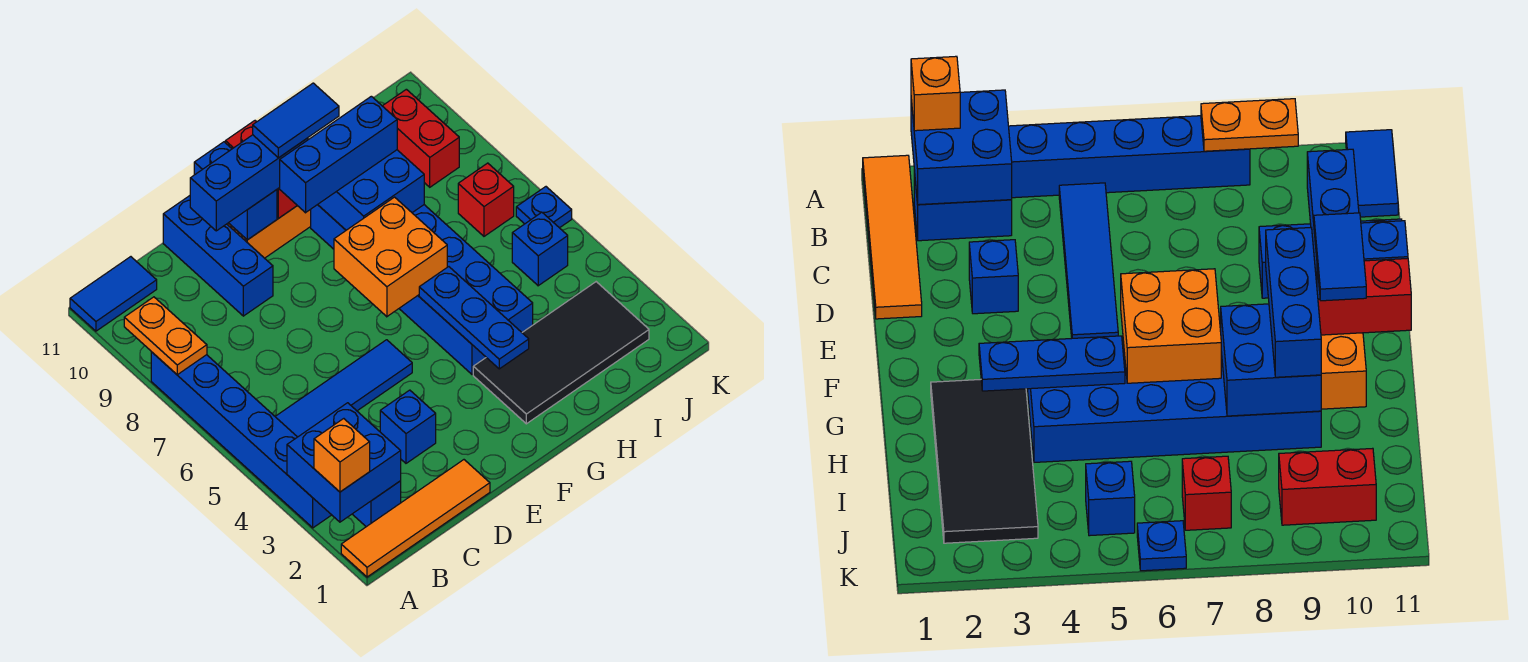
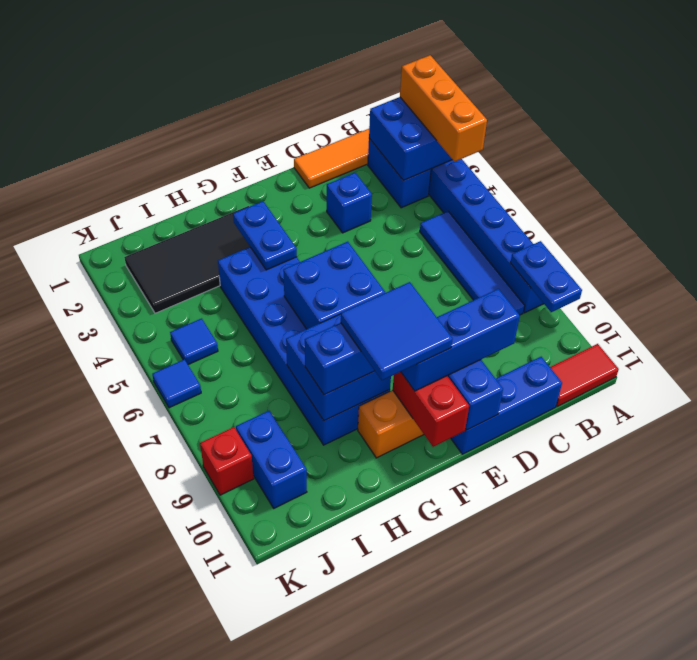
orange 1x1 brick [314,419,370,492] -> orange 1x3 brick [400,55,487,162]
orange 1x2 plate [124,297,207,375] -> blue 1x2 plate [510,241,582,312]
blue 1x2 tile [70,257,157,331] -> red 1x2 tile [550,344,619,406]
blue 1x4 tile [275,340,412,437] -> blue 1x4 tile turned to [420,211,525,315]
blue 1x3 brick [163,196,273,316] -> blue 1x3 brick turned to [451,357,562,454]
orange 2x2 brick [334,197,447,317] -> blue 2x2 brick [283,242,385,329]
blue 1x2 tile [253,83,339,158] -> blue 2x2 tile [341,282,453,380]
blue 1x3 plate [419,267,529,369] -> blue 1x2 plate [233,201,297,270]
blue 1x1 brick [512,212,568,286] -> blue 1x1 tile [170,319,218,365]
red 1x1 brick [458,163,514,236] -> red 1x1 brick moved to [200,427,253,495]
red 1x2 brick [383,89,459,187] -> blue 1x2 brick [236,411,307,508]
blue 1x1 plate [516,187,572,228] -> blue 1x1 tile [152,359,201,408]

